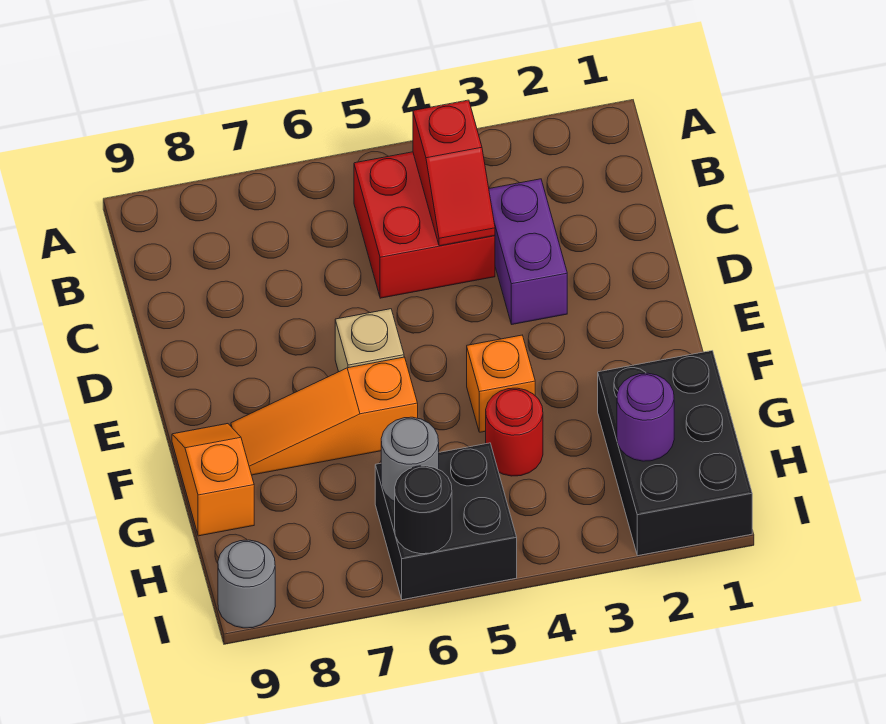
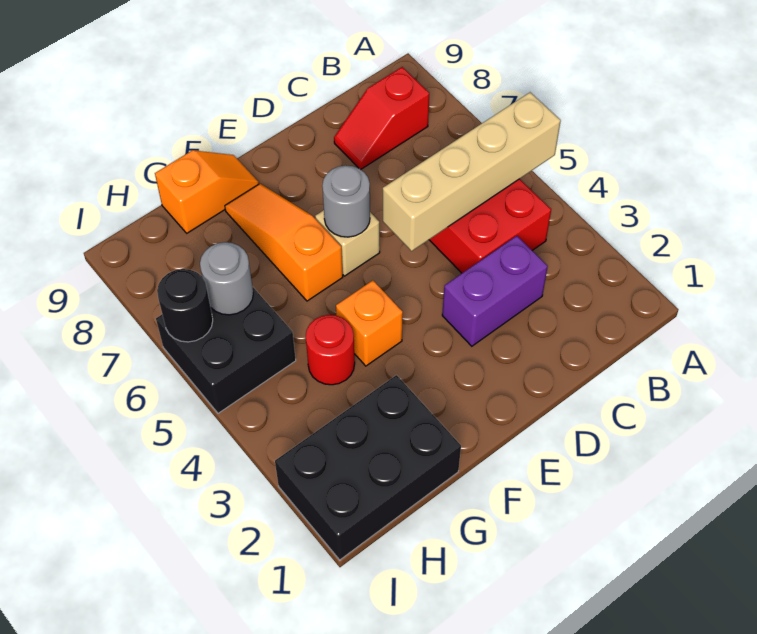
none -> tan 1x4 brick [383,92,561,251]
red 1x2 slope [413,100,495,246] -> red 1x2 slope moved to [334,67,429,169]
purple 1x1 round brick [617,373,674,461] -> none
grey 1x1 round brick [218,540,275,628] -> grey 1x1 round brick moved to [322,165,370,237]

